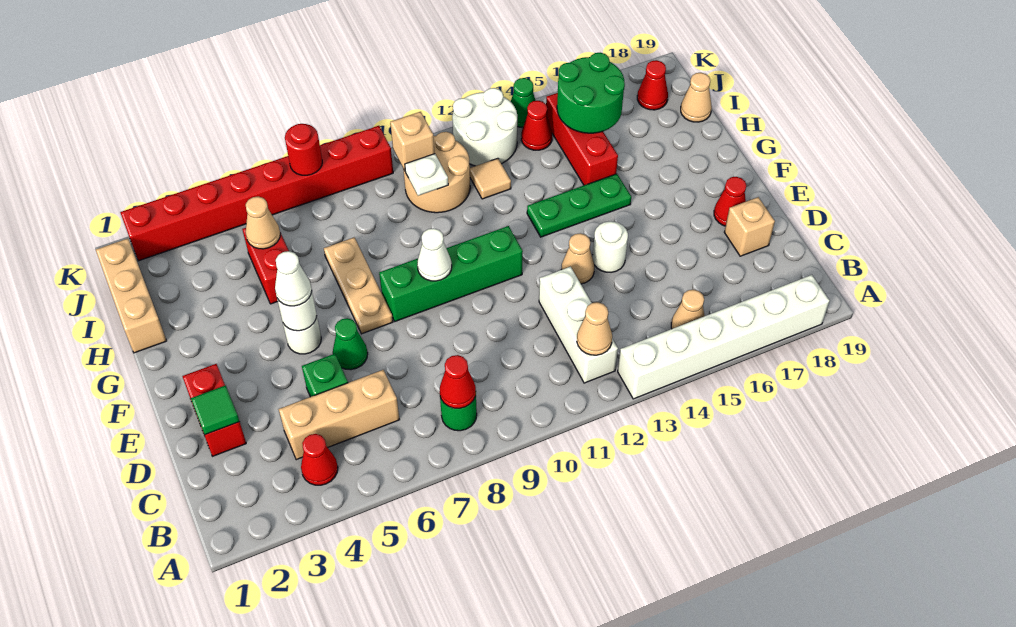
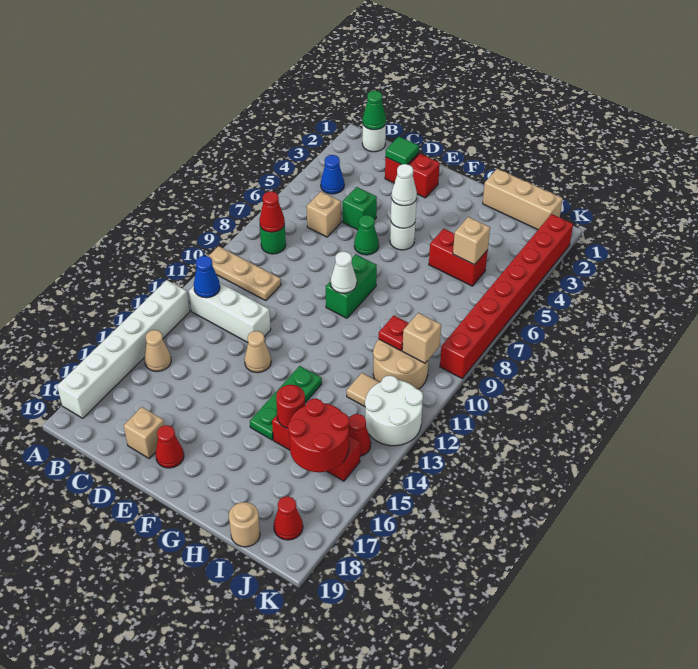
red 1x1 cone [301,434,338,485] -> blue 1x1 cone [321,155,344,194]
tan 1x1 cone [577,302,612,355] -> blue 1x1 cone [194,256,220,298]
tan 1x3 brick [279,370,400,460] -> tan 1x1 brick [307,192,341,237]
white 1x1 round brick [593,221,628,272] -> white 1x1 round brick moved to [362,124,386,152]
tan 1x3 plate [324,238,393,334] -> tan 1x3 plate moved to [208,246,281,301]
green 1x4 brick [379,226,523,321] -> green 1x2 brick [326,254,377,318]
tan 1x1 cone [246,196,280,249] -> tan 1x1 brick [453,217,490,265]
white 1x1 plate [405,154,448,196] -> red 1x1 plate [379,315,409,351]
green 2x2 round brick [557,53,625,133] -> red 2x2 round brick [288,399,349,472]
tan 1x1 cone [681,73,712,122] -> tan 1x1 round brick [229,502,260,547]
red 1x1 round brick [285,124,322,175] -> red 1x1 round brick moved to [276,385,305,428]
green 1x1 cone [511,78,536,128] -> green 1x1 cone moved to [363,91,386,130]

